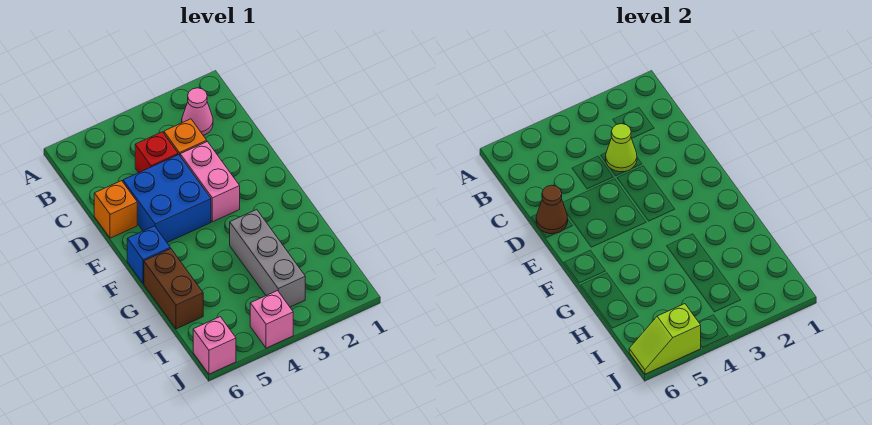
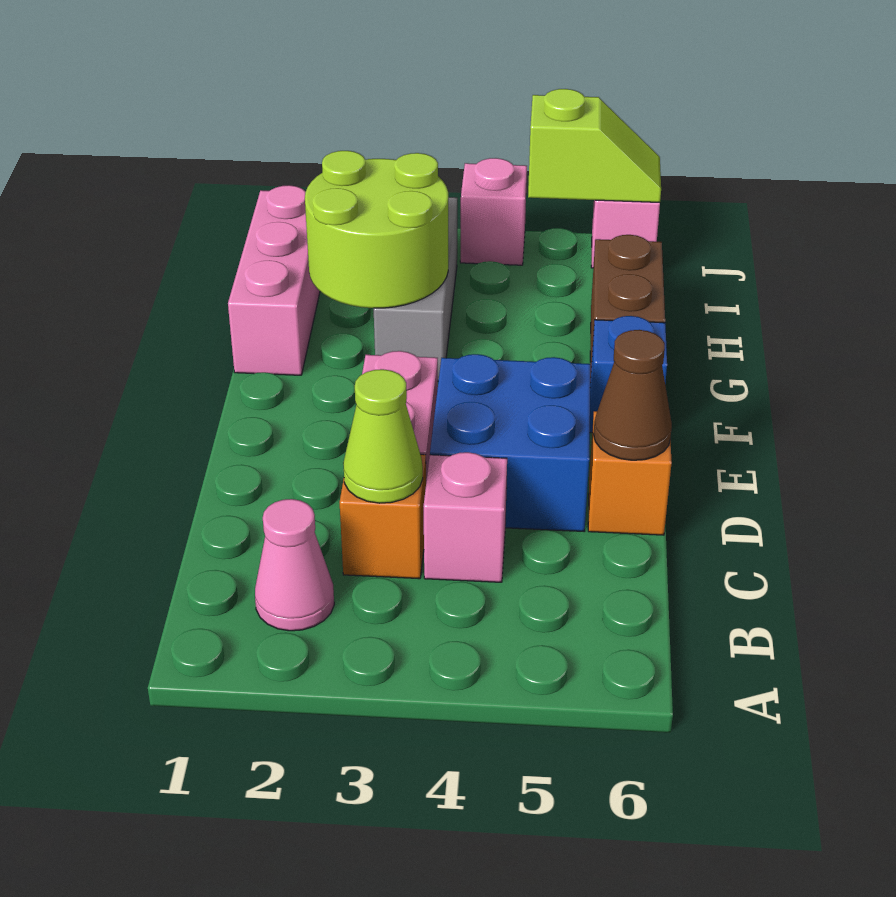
red 1x1 brick [135,132,178,173] -> pink 1x1 brick [424,452,507,582]
none -> pink 1x3 brick [228,185,320,375]
none -> lime 2x2 round brick [305,151,448,308]

